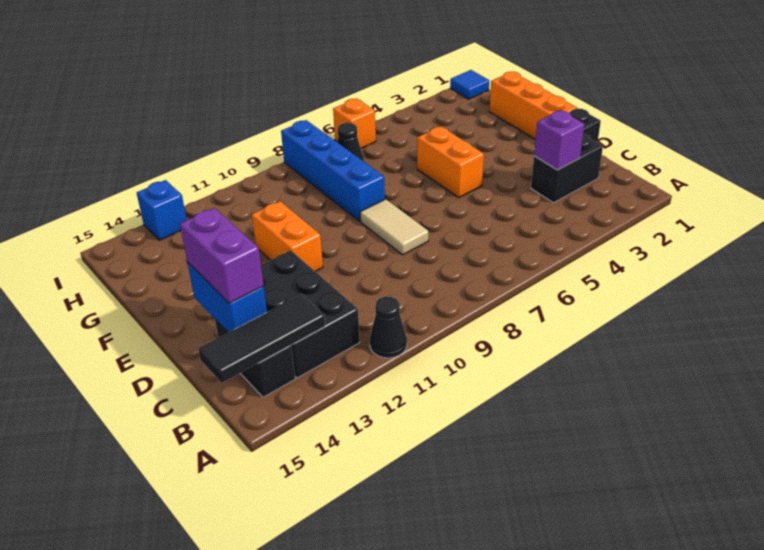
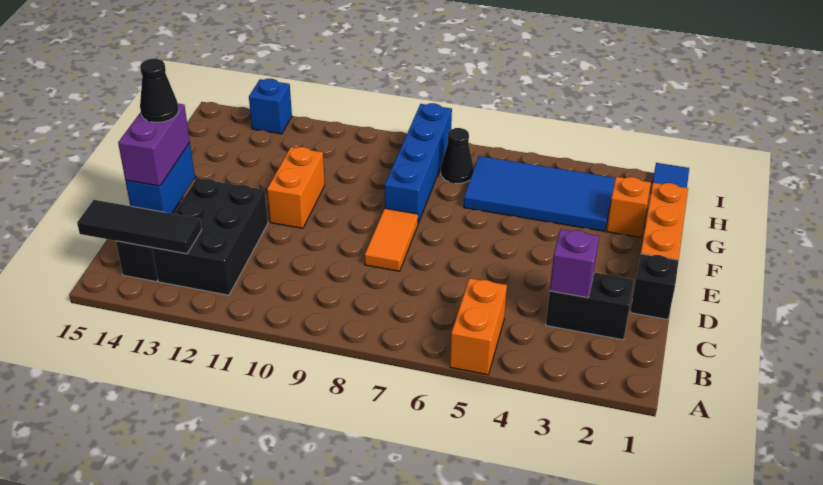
black 1x1 cone [370,296,407,358] -> black 1x1 cone moved to [140,59,179,122]
tan 1x2 tile [360,199,428,255] -> orange 1x2 tile [365,209,418,271]
orange 1x2 brick [417,126,484,197] -> orange 1x2 brick moved to [450,278,507,375]
none -> blue 2x4 tile [464,156,615,231]
orange 1x1 brick [333,98,376,148] -> orange 1x1 brick moved to [607,177,651,237]

